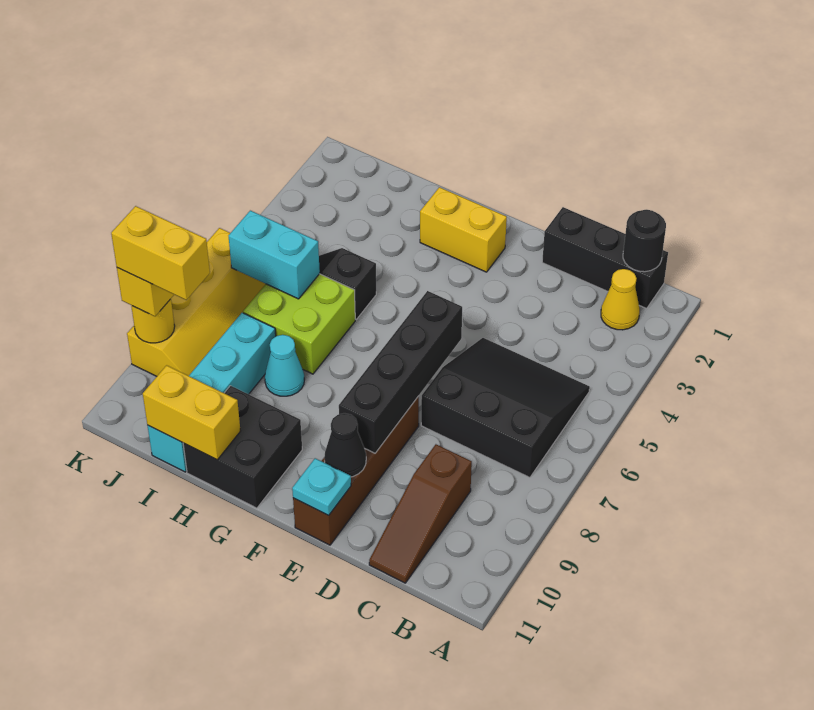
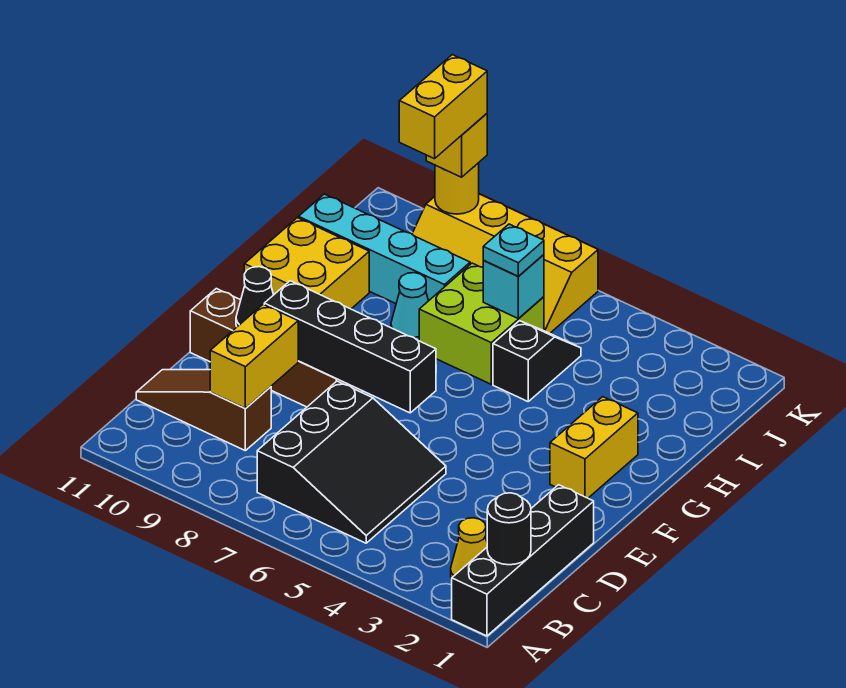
black 1x3 brick [542,207,668,308] -> black 1x4 brick [452,485,594,636]
cyan 1x1 plate [292,458,351,515] -> cyan 1x1 plate moved to [483,224,544,276]
black 2x2 brick [183,386,302,508] -> yellow 2x2 brick [244,218,369,309]
yellow 1x2 brick [143,365,240,460] -> yellow 1x2 brick moved to [210,304,298,408]
cyan 1x2 brick [229,211,320,299] -> cyan 1x1 brick [483,255,544,319]

